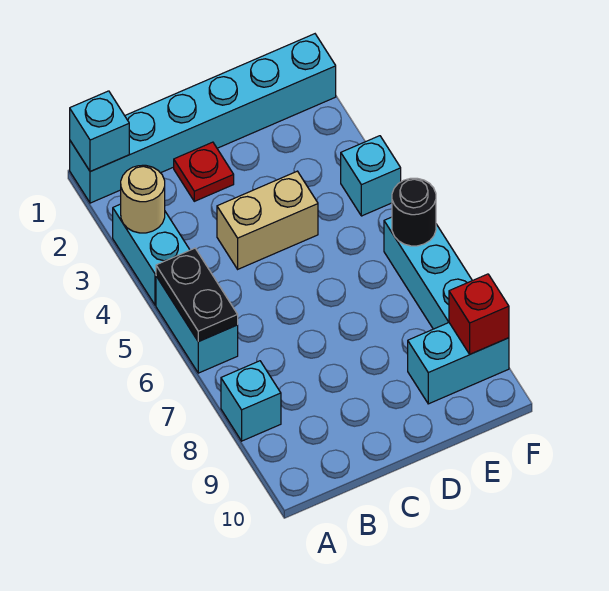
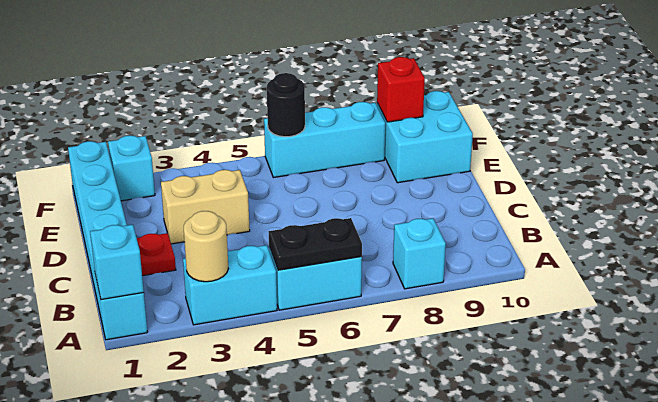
tan 1x2 brick [217,171,318,269] -> tan 1x2 brick turned to [161,170,250,244]
cyan 1x2 brick [408,323,509,404] -> cyan 2x2 brick [377,91,473,183]
cyan 1x1 brick [341,136,401,216] -> cyan 1x1 brick moved to [108,135,155,201]

